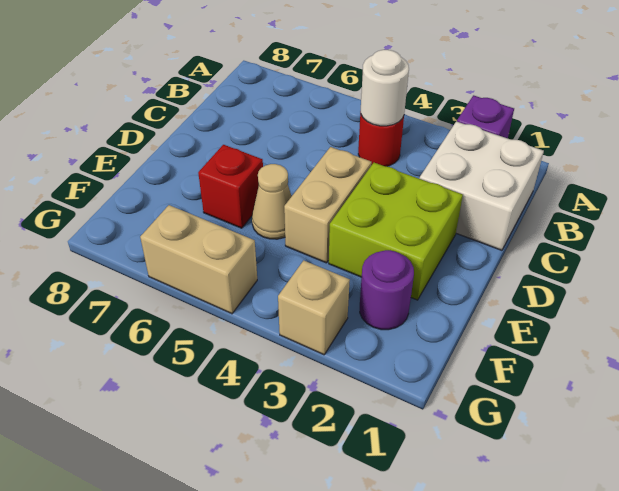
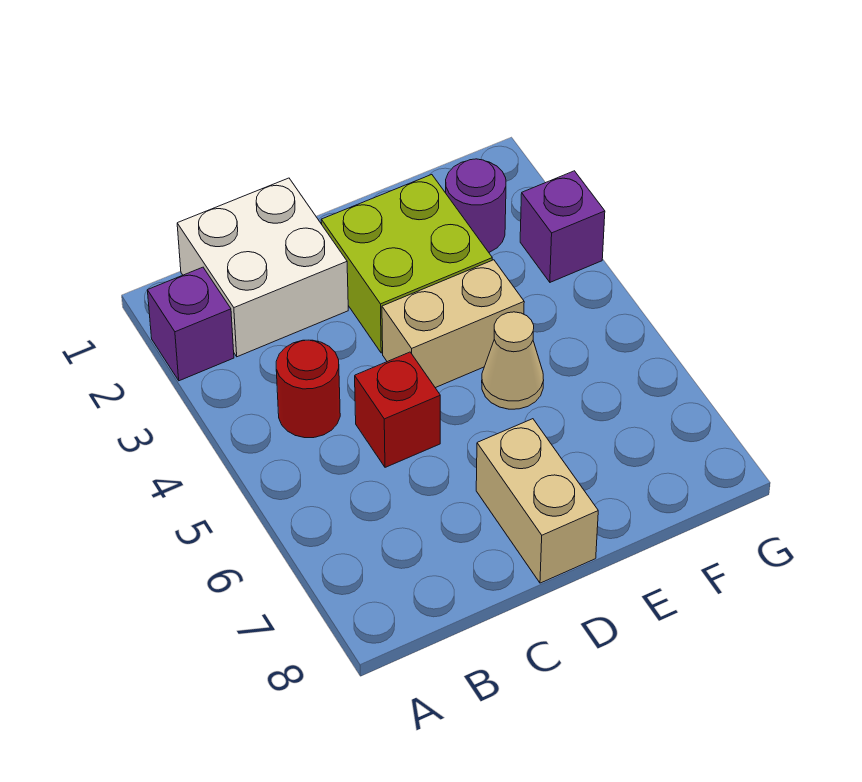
white 1x1 round brick [361,50,409,126] -> none
red 1x1 brick [198,145,263,228] -> red 1x1 brick moved to [355,352,440,467]
tan 1x1 brick [278,260,350,355] -> purple 1x1 brick [520,171,605,282]
tan 1x2 brick [140,205,257,314] -> tan 1x2 brick moved to [476,419,598,583]

